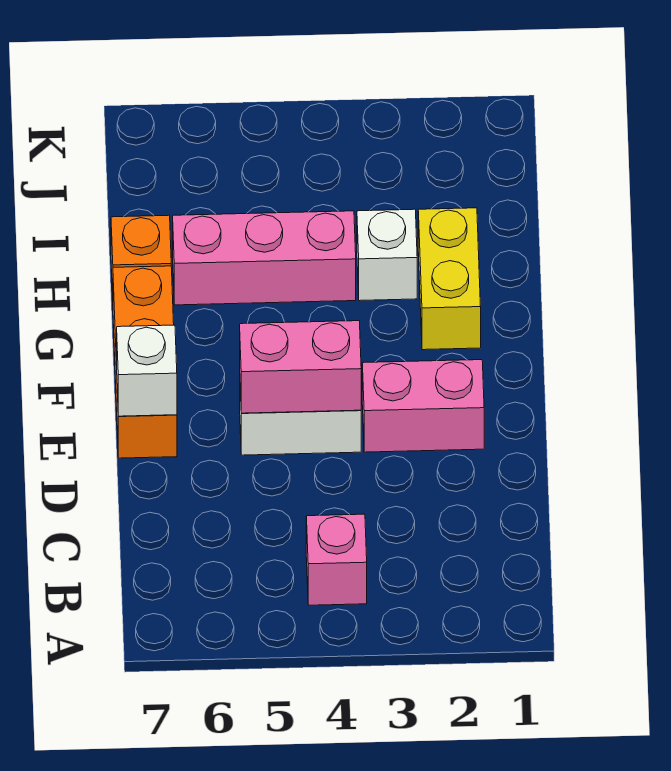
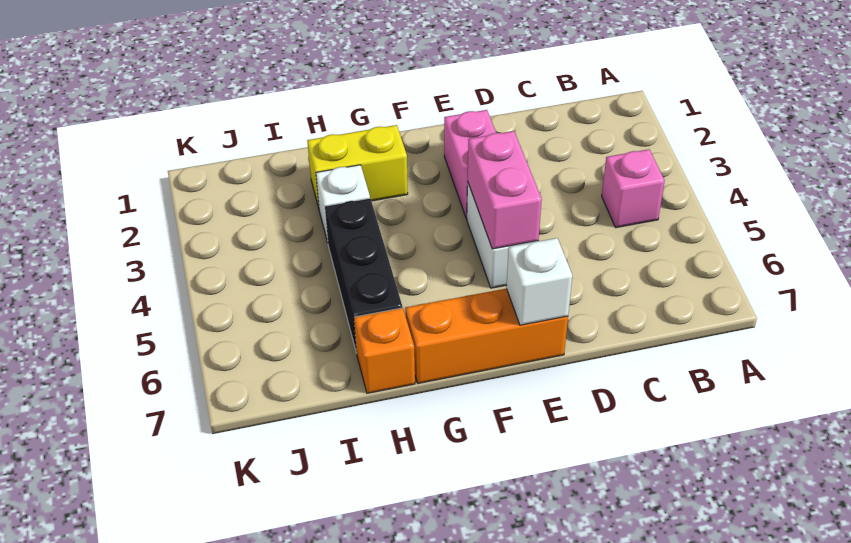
pink 1x3 brick [173,211,356,305] -> black 1x3 brick [325,198,402,353]

